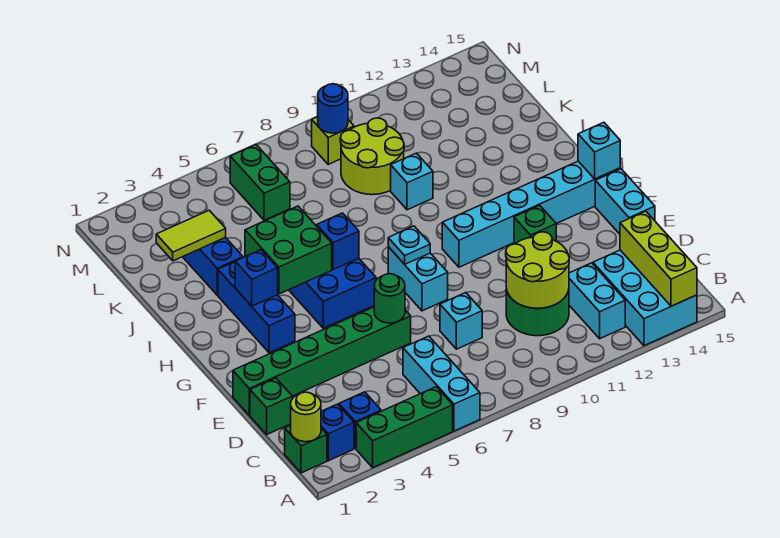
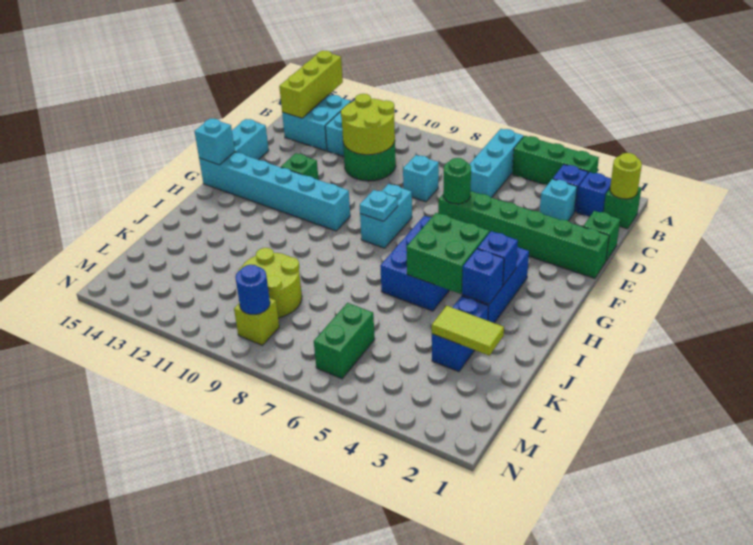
cyan 2x3 brick [593,250,697,346] -> cyan 2x2 brick [282,94,351,151]
blue 1x1 brick [317,213,359,270] -> blue 1x1 brick moved to [462,249,504,304]
cyan 1x1 brick [391,153,433,210] -> cyan 1x1 brick moved to [540,179,577,221]

